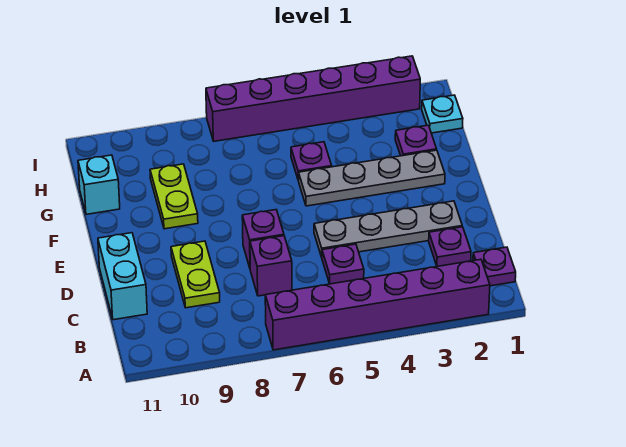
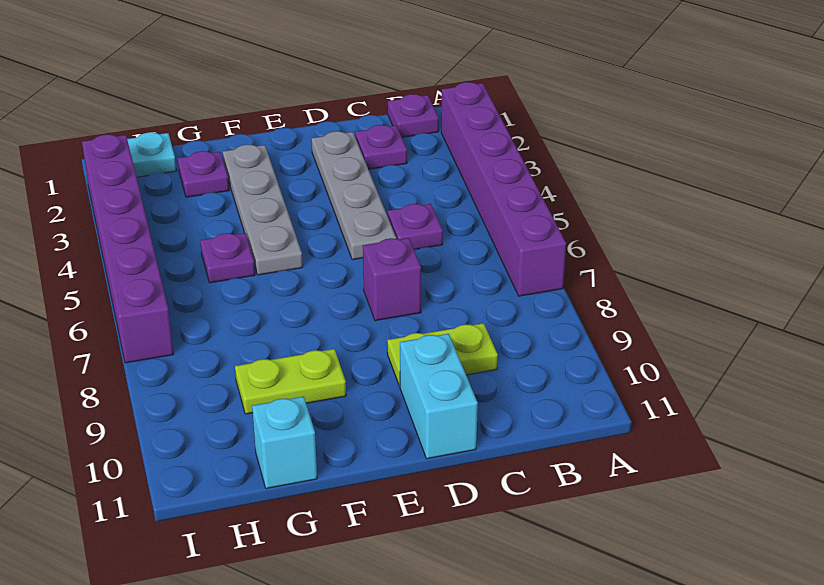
purple 1x1 brick [250,236,292,296] -> none
cyan 1x2 brick [98,233,147,320] -> cyan 1x2 brick turned to [400,334,478,459]

